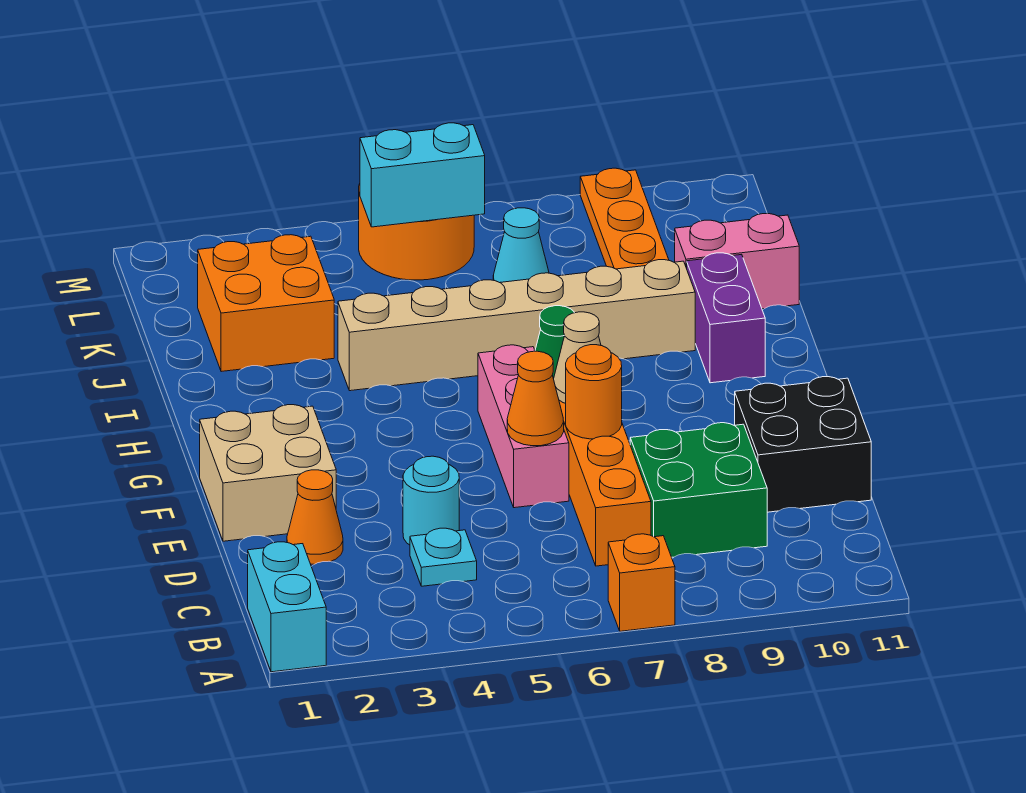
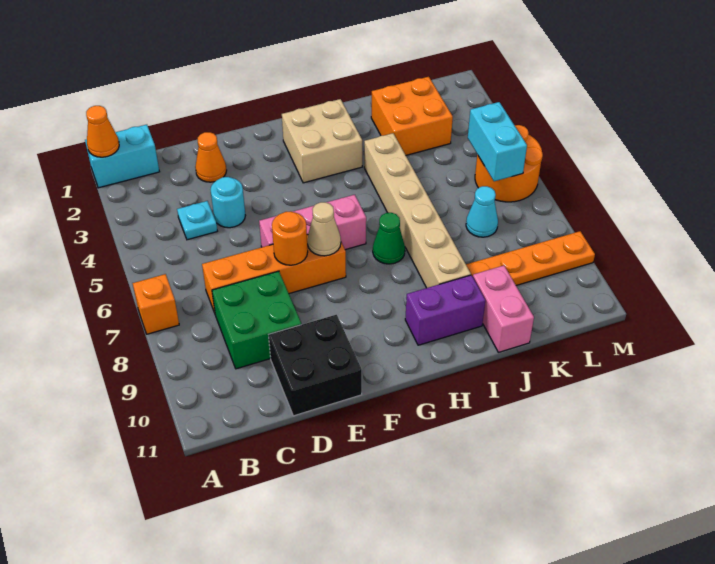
tan 2x2 brick [200,405,336,541] -> tan 2x2 brick moved to [282,99,362,183]
orange 1x1 cone [507,351,564,446] -> orange 1x1 cone moved to [86,106,119,157]

